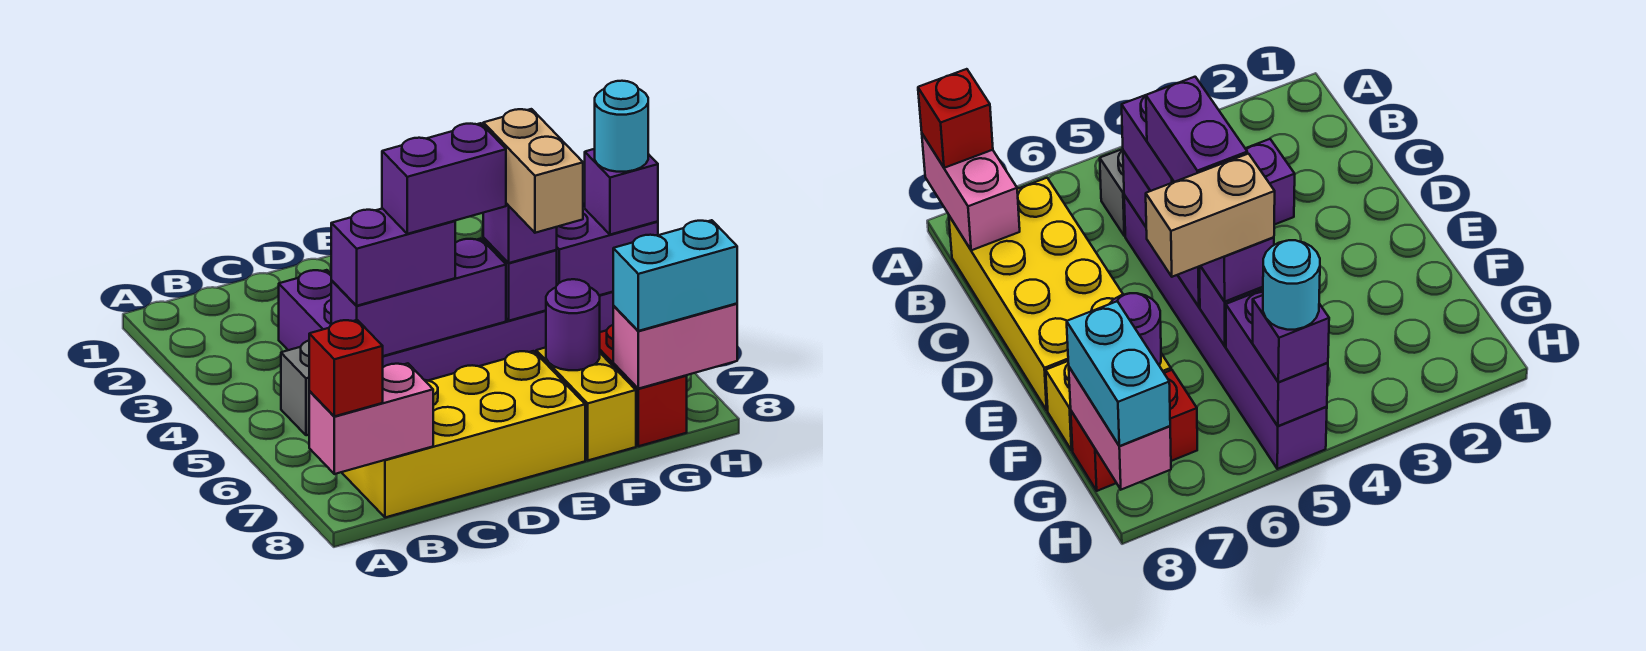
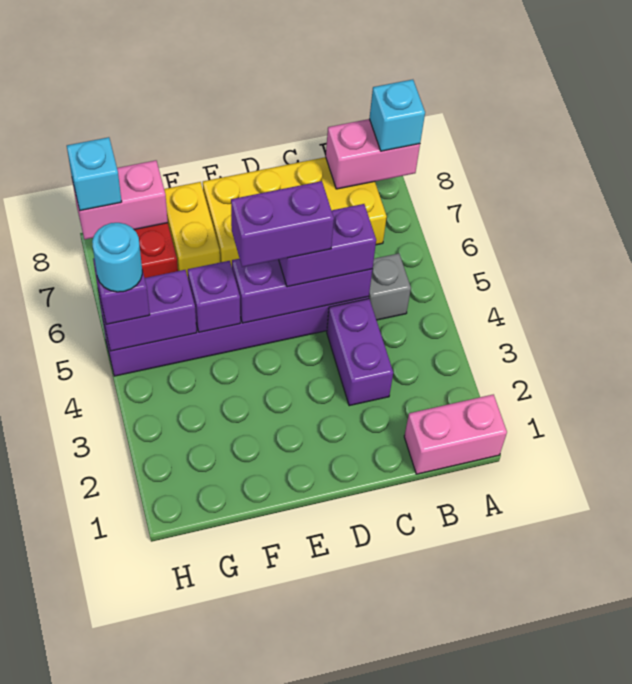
none -> pink 1x2 brick [404,394,507,474]
red 1x1 brick [309,320,383,416] -> cyan 1x1 brick [369,80,425,151]
purple 1x1 brick [483,203,557,263] -> none
tan 1x2 brick [483,109,583,233] -> none
purple 1x1 round brick [546,279,600,370] -> none
cyan 1x2 brick [613,220,737,331] -> cyan 1x1 brick [67,137,122,211]

